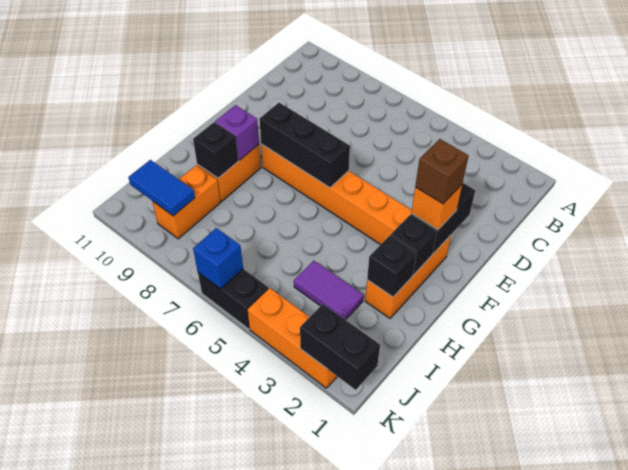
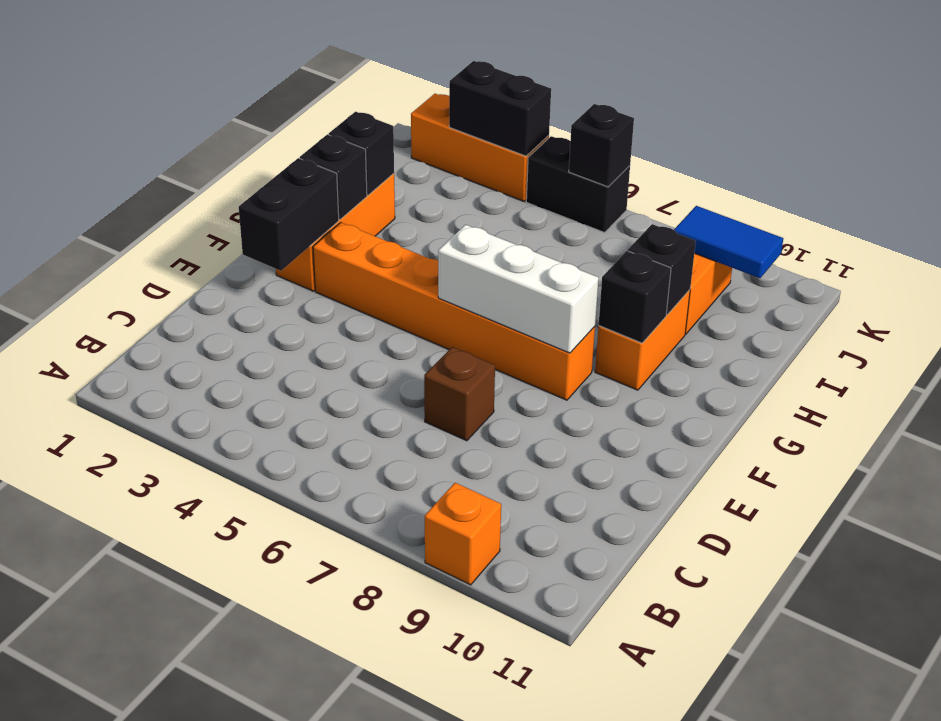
orange 1x1 brick [411,185,462,230] -> orange 1x1 brick moved to [425,483,501,585]
brown 1x1 brick [415,139,469,204] -> brown 1x1 brick moved to [424,347,495,441]
black 1x3 brick [259,103,350,188] -> white 1x3 brick [438,225,599,353]
purple 1x1 brick [215,105,259,160] -> black 1x1 brick [599,251,671,343]
purple 1x2 tile [294,261,363,320] -> none
black 1x2 brick [300,304,380,390] -> black 1x2 brick moved to [449,61,551,156]
blue 1x1 brick [193,228,243,289] -> black 1x1 brick [569,104,634,187]

